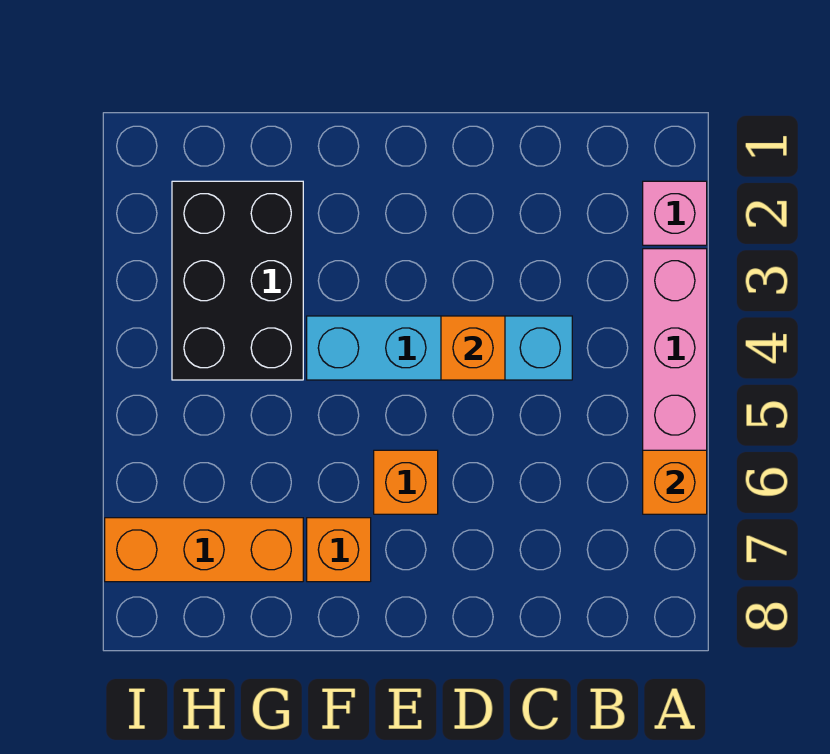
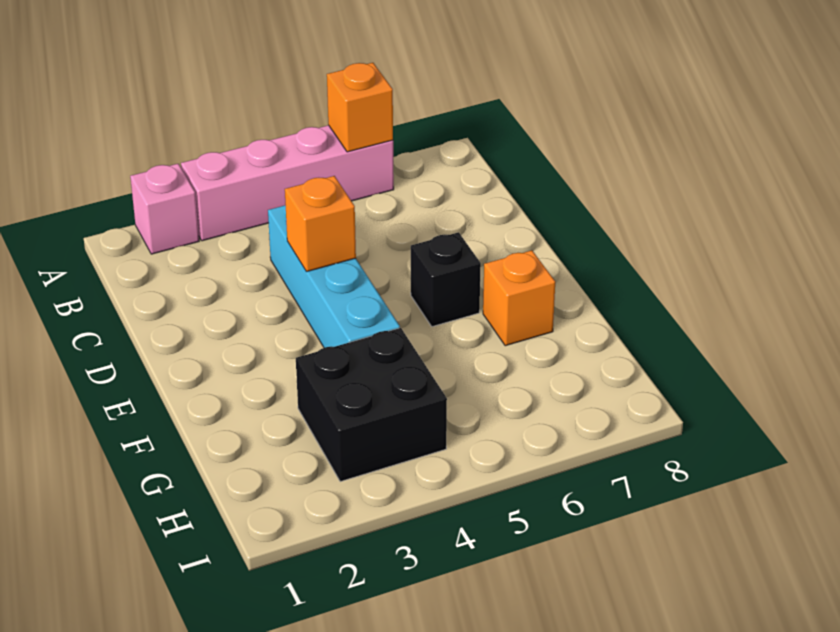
orange 1x1 brick [374,450,438,514] -> black 1x1 brick [411,232,481,327]
black 2x3 brick [172,181,303,380] -> black 2x2 brick [296,328,447,482]
orange 1x3 brick [105,518,303,582] -> none

